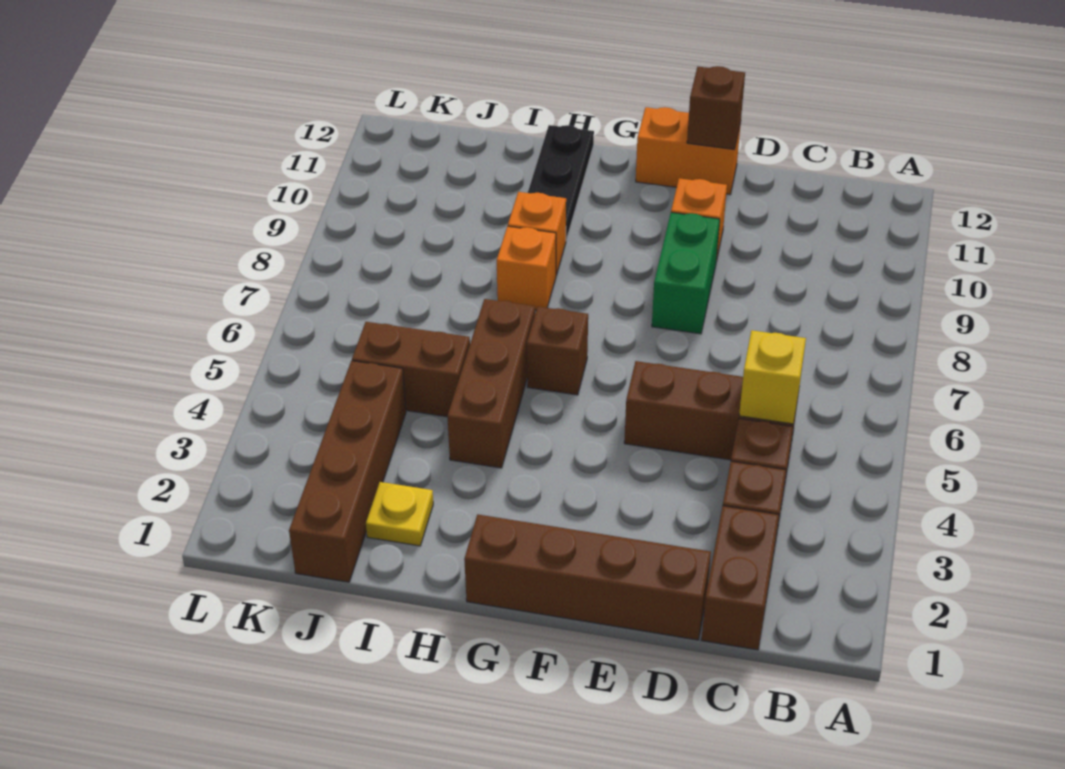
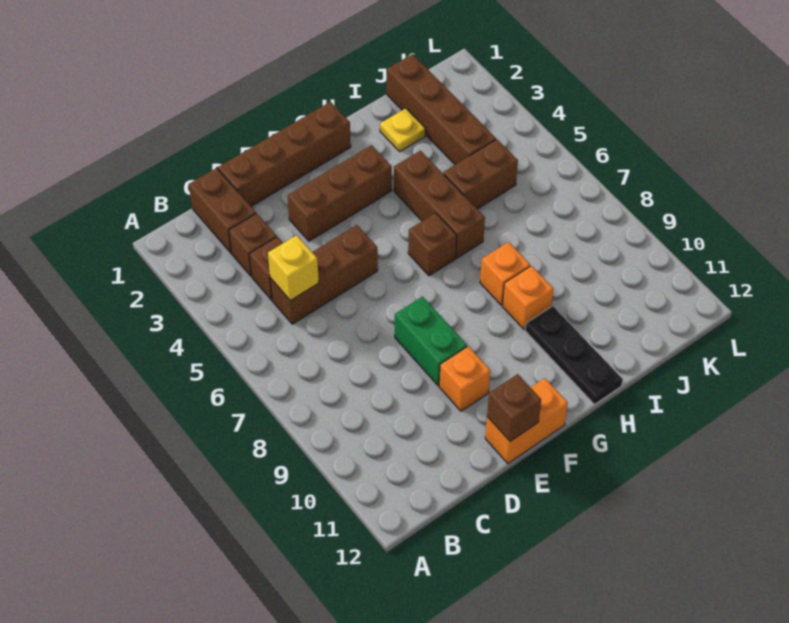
none -> brown 1x3 brick [288,145,392,241]

